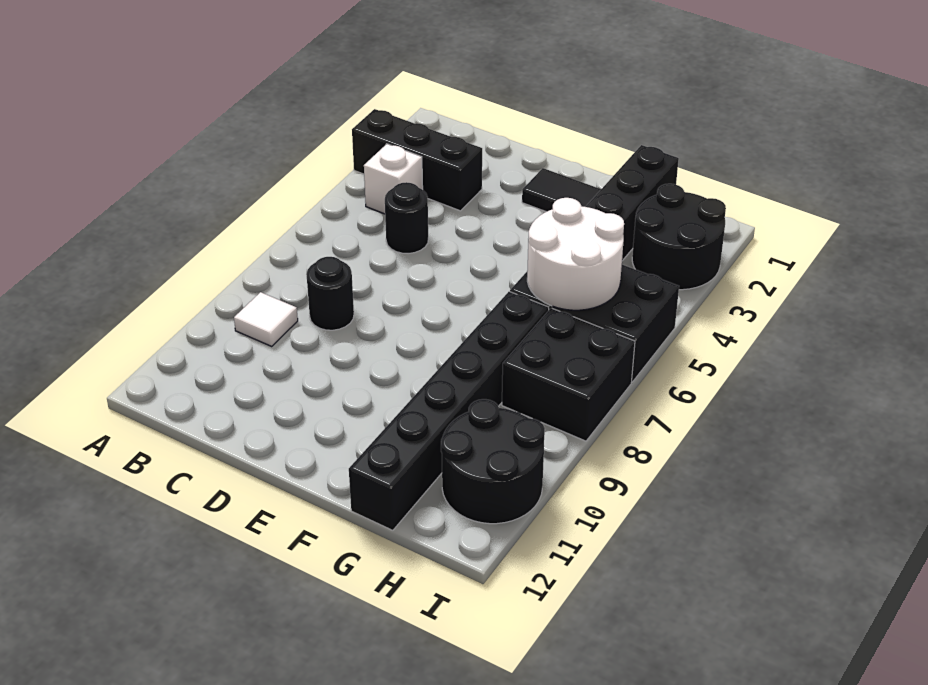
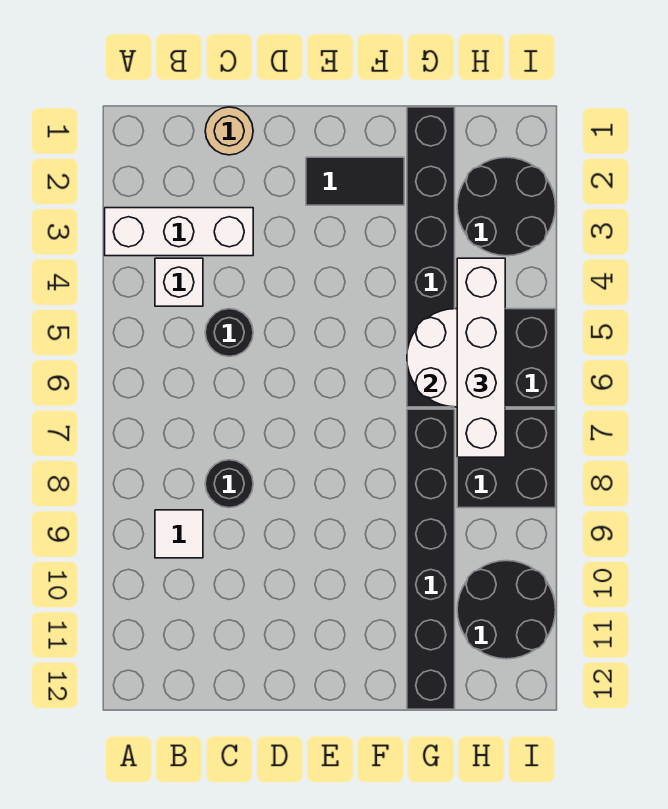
black 1x3 brick [352,109,482,211] -> white 1x3 brick [105,208,253,256]
none -> tan 1x1 round brick [205,107,253,155]
none -> white 1x4 brick [457,258,505,457]

